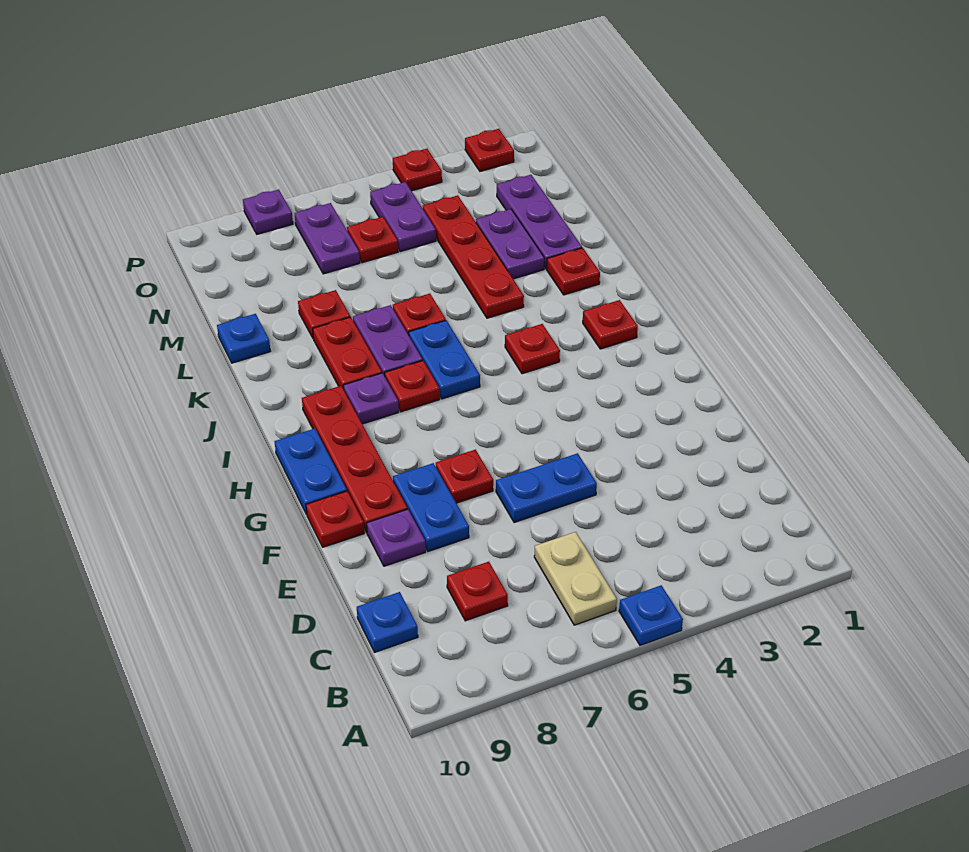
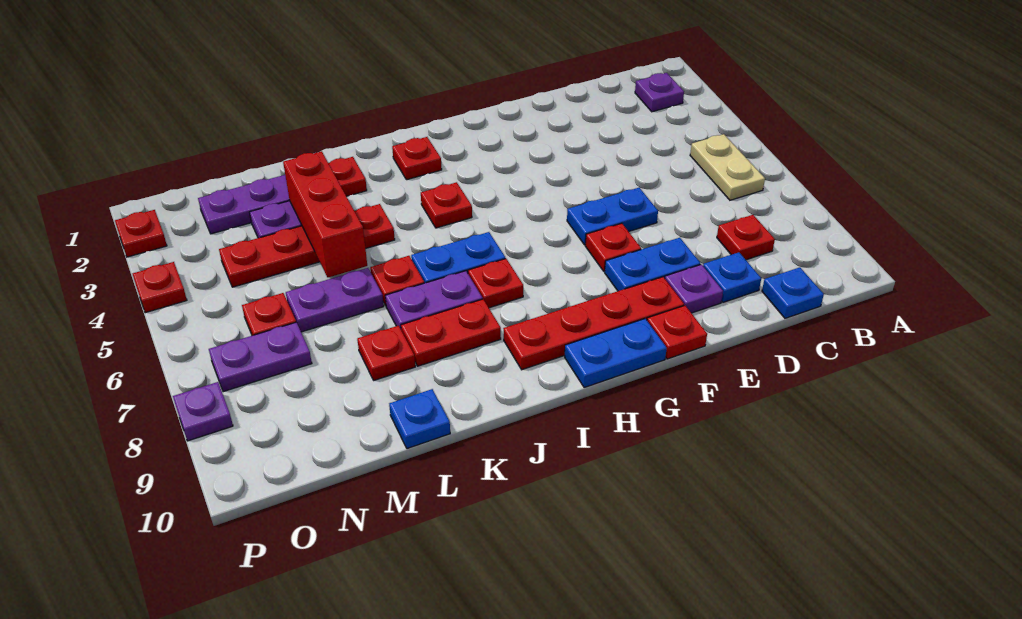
blue 1x1 plate [619,585,683,645] -> blue 1x1 plate moved to [703,252,761,302]
tan 1x2 plate [534,532,617,625] -> tan 1x2 plate turned to [690,134,765,200]
blue 1x2 plate [496,453,597,523] -> blue 1x2 plate turned to [567,188,658,245]
purple 1x1 plate [343,373,399,424] -> purple 1x1 plate moved to [635,73,684,112]
none -> red 1x3 brick [283,151,367,277]
purple 1x2 plate [370,182,436,252] -> purple 1x2 plate moved to [286,268,384,332]

